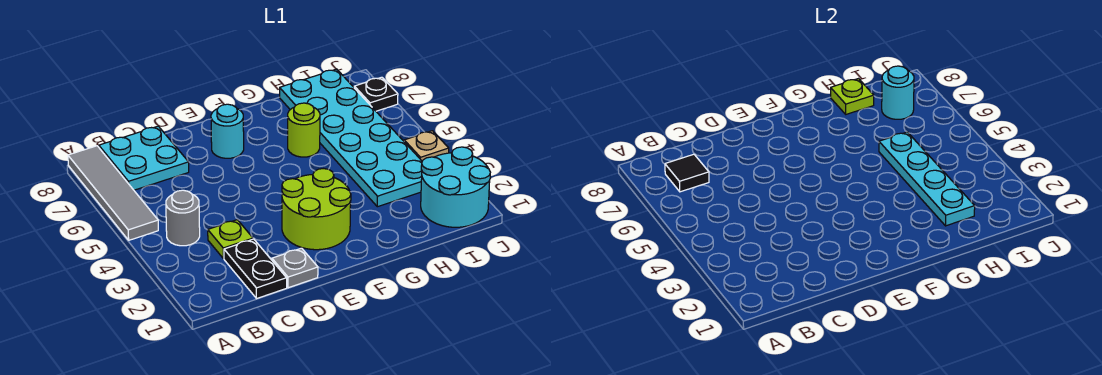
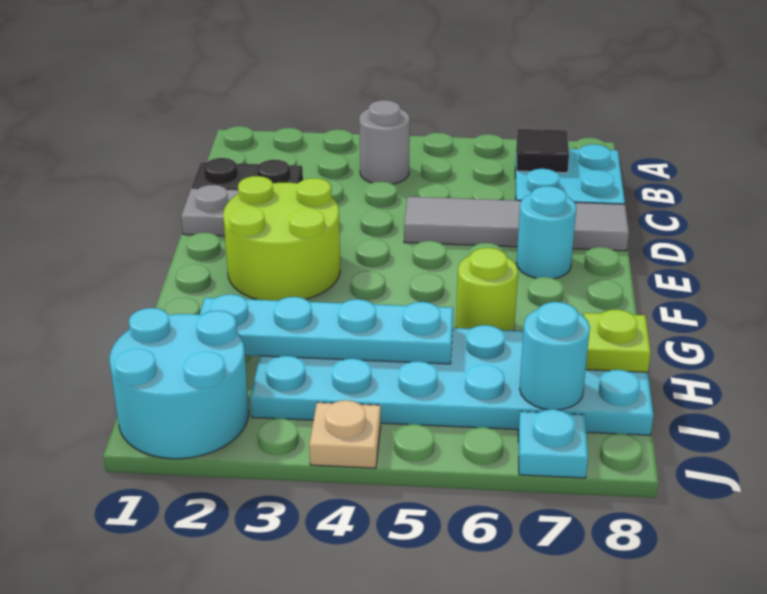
grey 1x4 tile [68,146,158,240] -> grey 1x4 tile moved to [404,197,629,251]
lime 1x1 plate [208,220,253,259] -> none
black 1x1 plate [354,77,398,111] -> cyan 1x1 plate [518,409,588,478]

